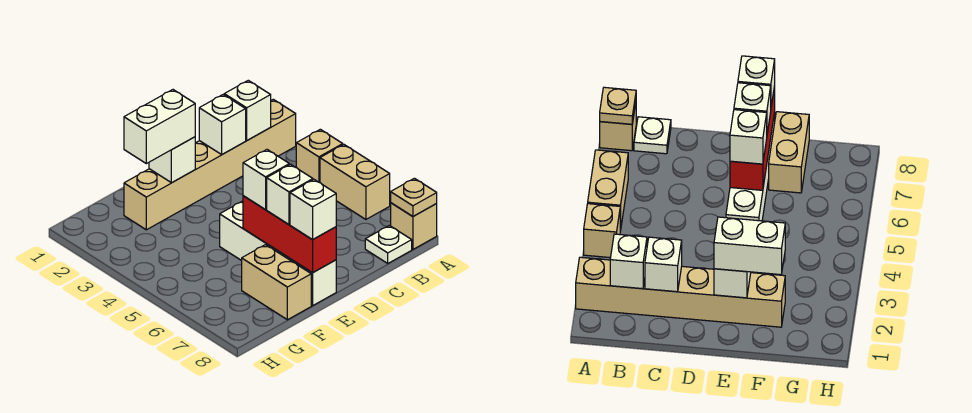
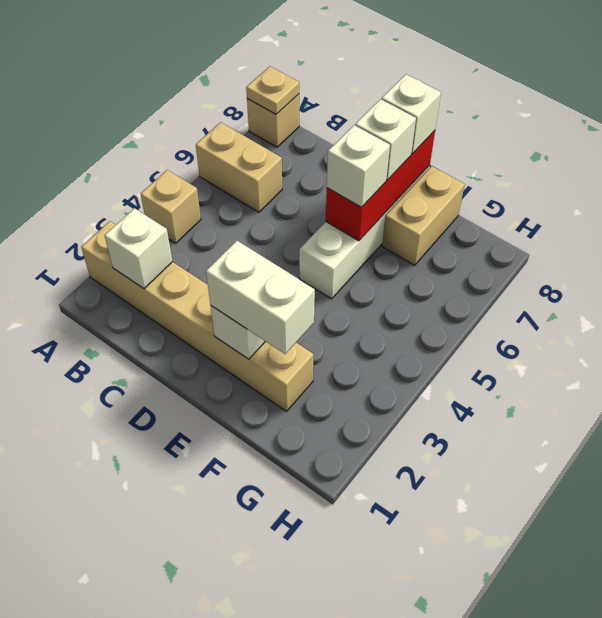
tan 1x2 brick [320,145,390,219] -> tan 1x2 brick turned to [196,122,282,212]
white 1x1 plate [365,225,412,263] -> none
white 1x1 brick [199,95,246,154] -> none

